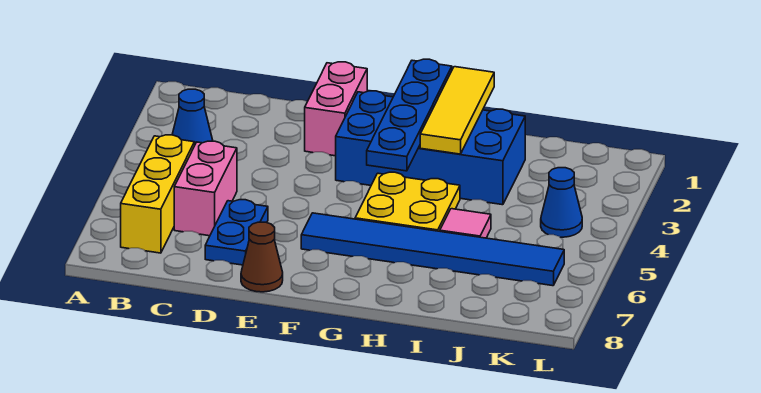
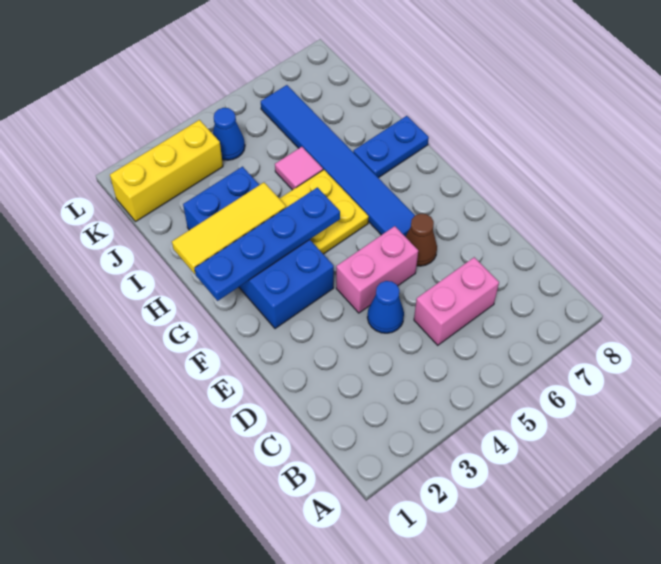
blue 1x1 cone [172,89,213,144] -> blue 1x1 cone moved to [367,281,404,333]
yellow 1x3 brick [121,135,195,253] -> yellow 1x3 brick moved to [110,120,223,222]
blue 1x2 plate [205,200,268,265] -> blue 1x2 plate moved to [353,116,429,178]
pink 1x2 brick [305,62,367,156] -> pink 1x2 brick moved to [336,226,418,313]
brown 1x1 cone [241,222,283,292] -> brown 1x1 cone moved to [406,214,437,266]

